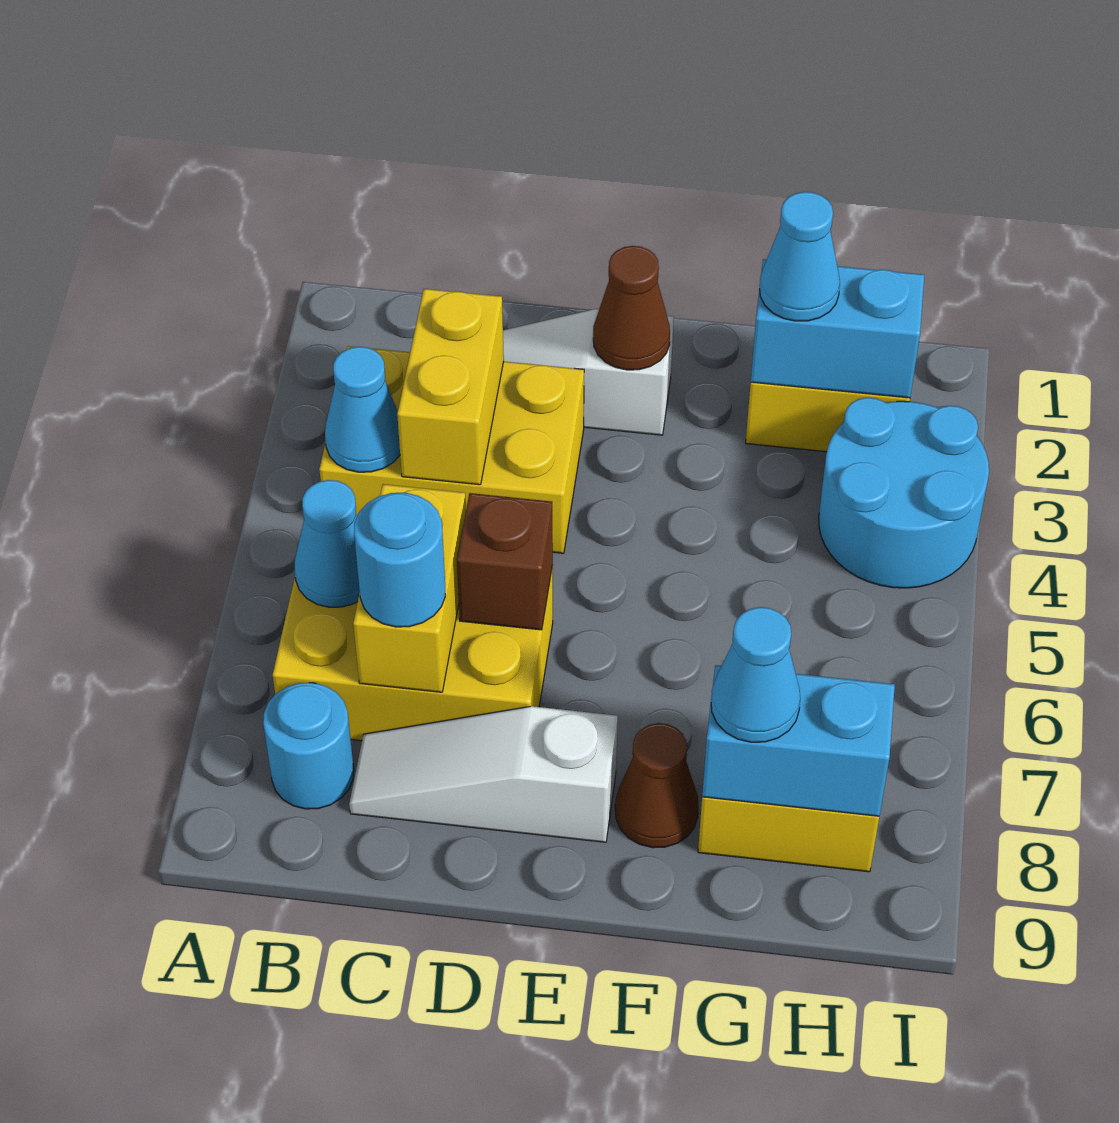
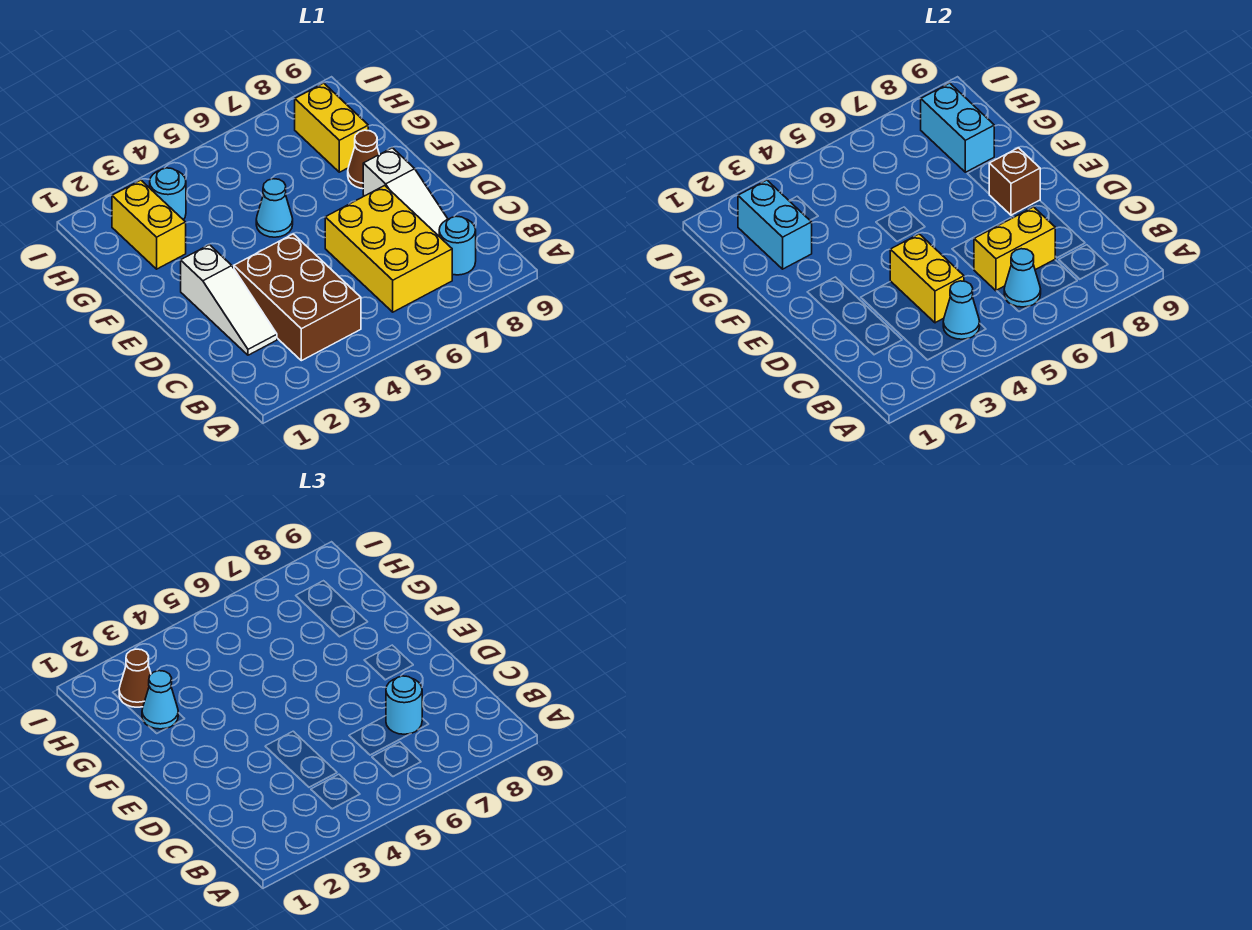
yellow 2x3 brick [319,346,584,553] -> brown 2x3 brick [234,234,361,361]
yellow 1x2 brick [397,289,504,485] -> yellow 1x2 brick turned to [890,234,964,323]
brown 1x1 brick [457,493,553,630] -> brown 1x1 brick moved to [989,148,1040,215]
brown 1x1 cone [593,246,670,370] -> brown 1x1 cone moved to [119,649,151,707]
cyan 1x1 cone [711,607,800,742] -> cyan 1x1 cone moved to [256,179,293,237]
cyan 2x2 round brick [819,398,989,588] -> cyan 1x1 round brick [150,168,186,220]

